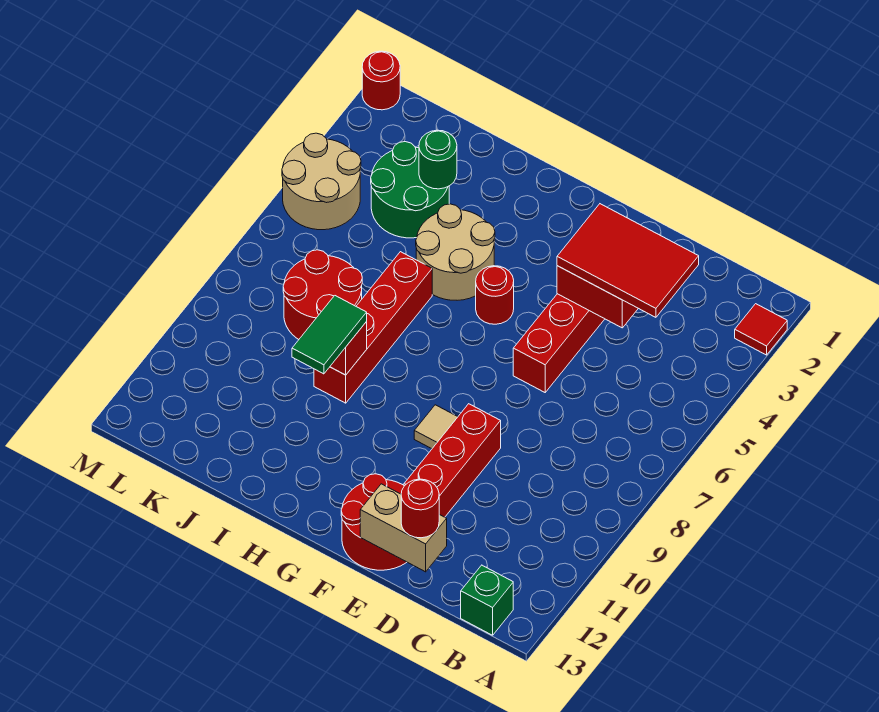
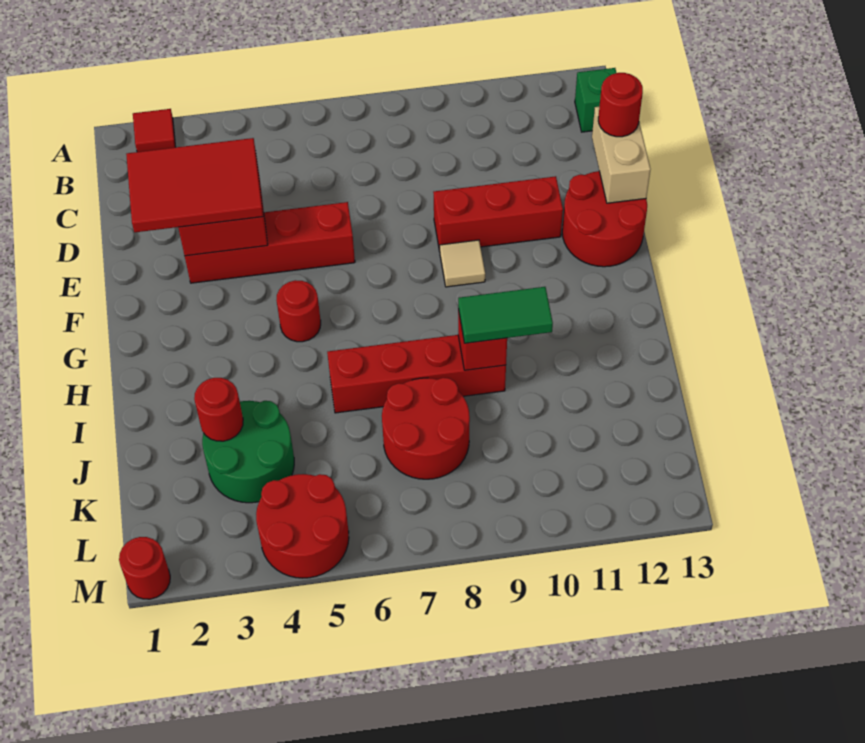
red 2x3 tile [557,204,699,317] -> red 2x3 tile turned to [126,138,263,232]
tan 2x2 round brick [416,204,495,300] -> none
green 1x1 round brick [419,130,457,189] -> red 1x1 round brick [194,378,243,441]
tan 2x2 round brick [282,133,361,230] -> red 2x2 round brick [256,474,349,578]

